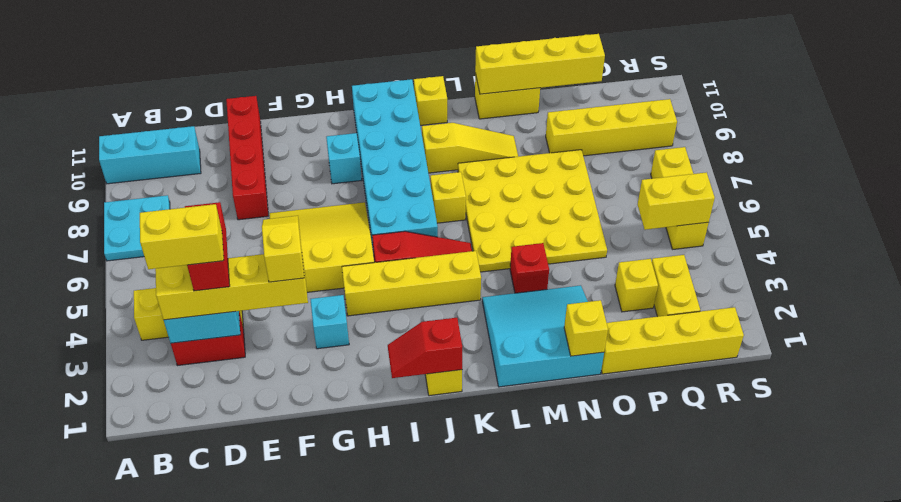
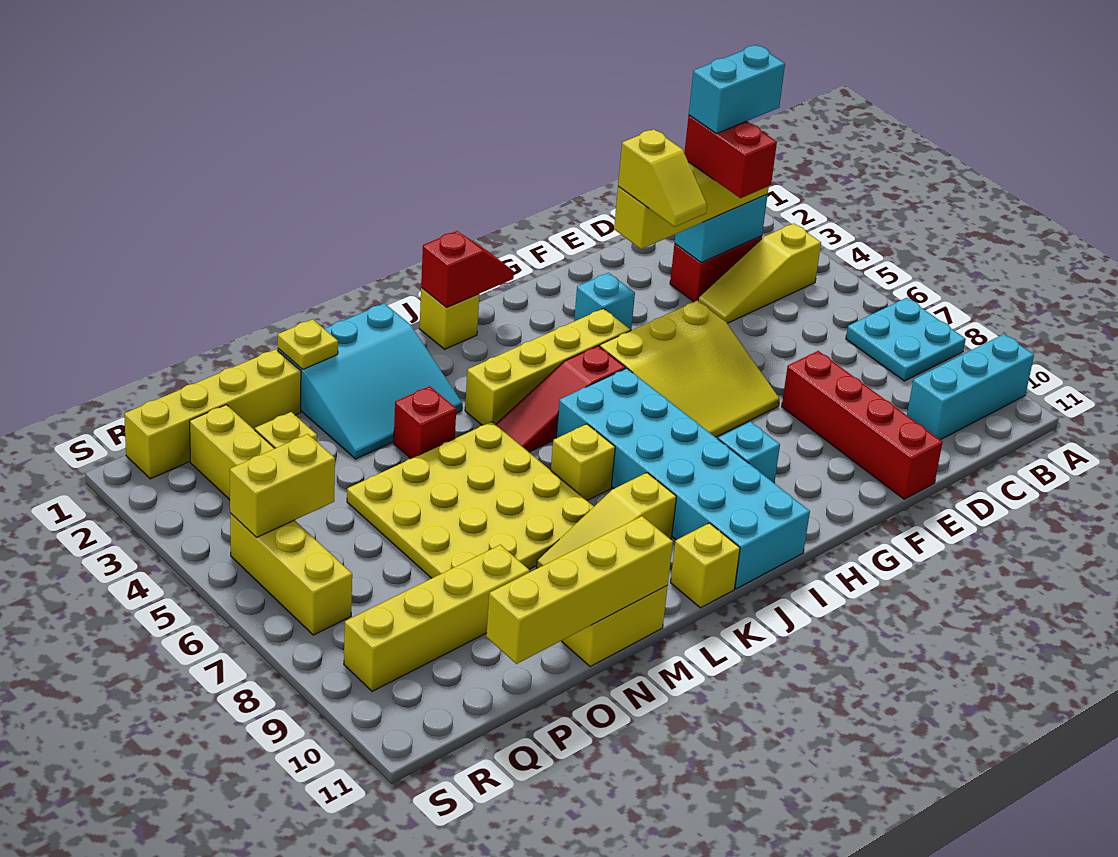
yellow 1x2 brick [140,204,224,269] -> cyan 1x2 brick [689,45,785,134]
yellow 1x1 brick [564,300,608,356] -> yellow 1x1 plate [278,319,338,369]

